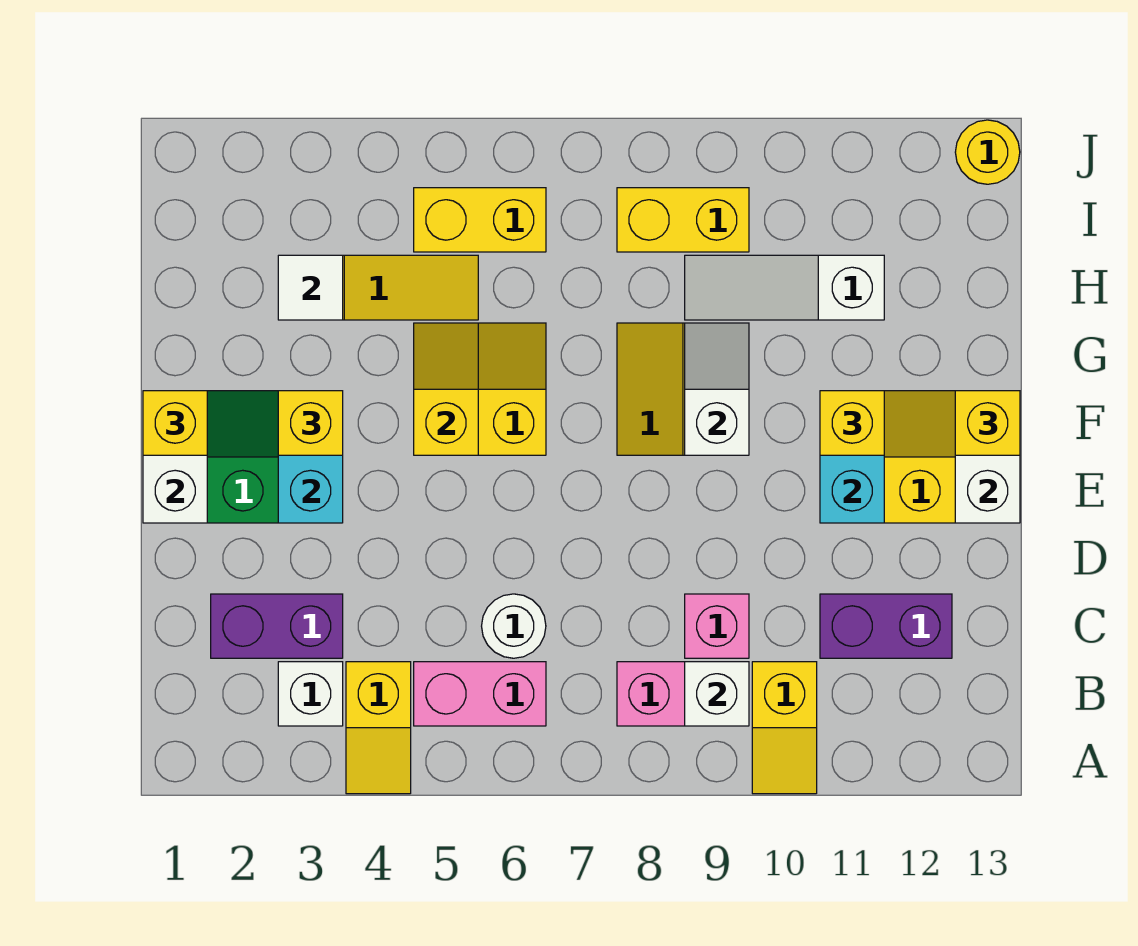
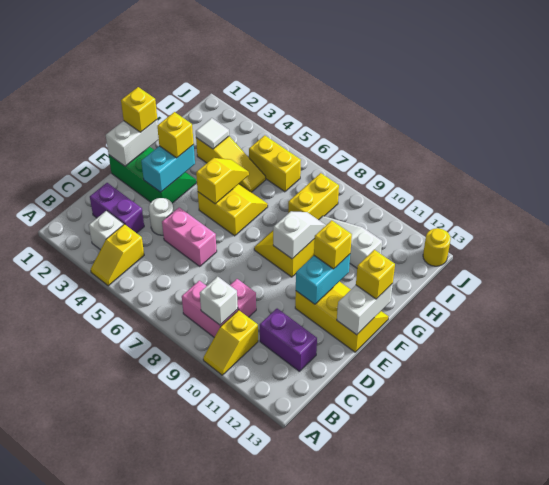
pink 1x2 brick [414,662,546,726] -> pink 1x2 brick moved to [162,208,217,266]
white 1x1 round brick [482,594,546,658] -> white 1x1 round brick moved to [149,198,174,235]
yellow 1x2 brick [617,188,749,252] -> yellow 1x2 brick turned to [288,173,339,220]

